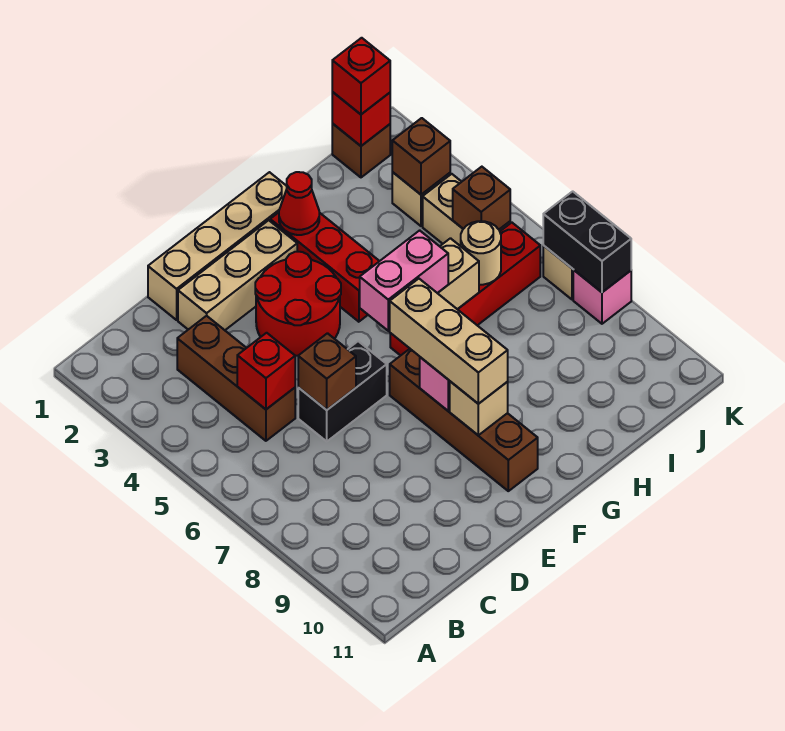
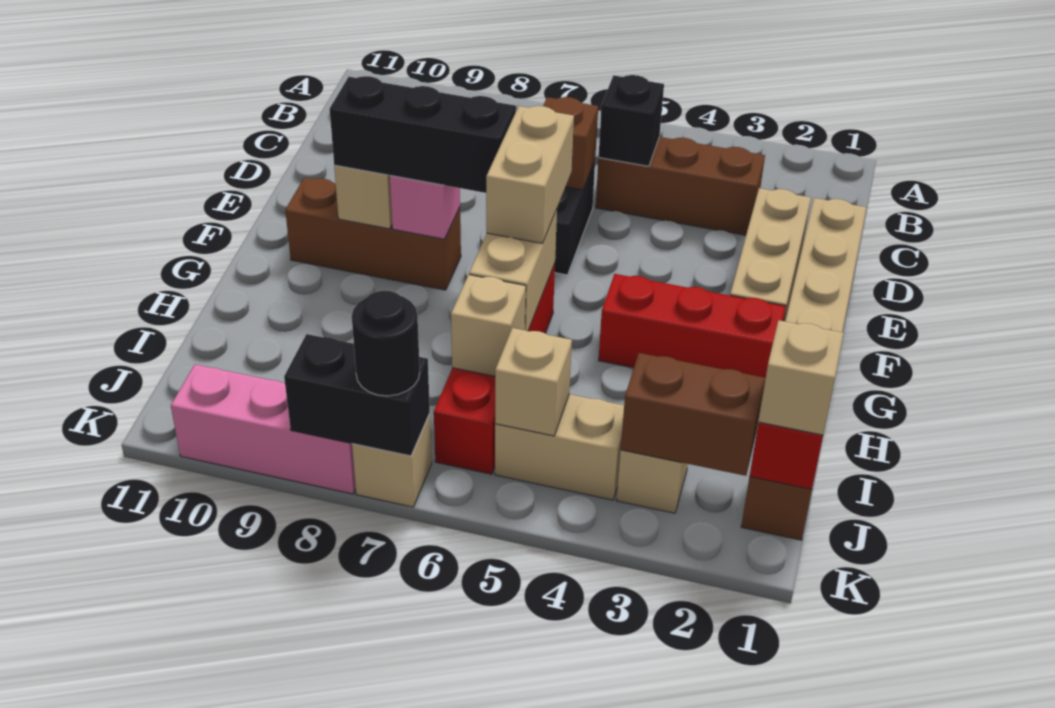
red 1x1 brick [237,333,295,409] -> black 1x1 brick [598,75,664,166]
red 2x2 round brick [255,252,341,356] -> none
pink 1x2 brick [360,230,448,331] -> tan 1x2 brick [486,106,574,244]
brown 1x4 brick [390,349,538,491] -> brown 1x3 brick [285,178,461,290]
tan 1x3 brick [390,279,508,404] -> black 1x3 brick [330,76,516,193]
red 1x1 cone [279,172,319,235] -> none
tan 1x1 round brick [461,221,501,285] -> tan 1x1 brick [451,275,526,376]
red 1x1 brick [332,38,390,114] -> tan 1x1 brick [758,320,844,435]
brown 1x1 brick [392,118,450,195] -> brown 1x2 brick [621,353,765,476]
brown 1x1 brick [453,167,510,229] -> tan 1x1 brick [495,328,572,436]
none -> black 1x1 round brick [352,291,420,396]
pink 1x1 brick [573,270,631,324] -> pink 1x3 brick [171,364,356,494]

